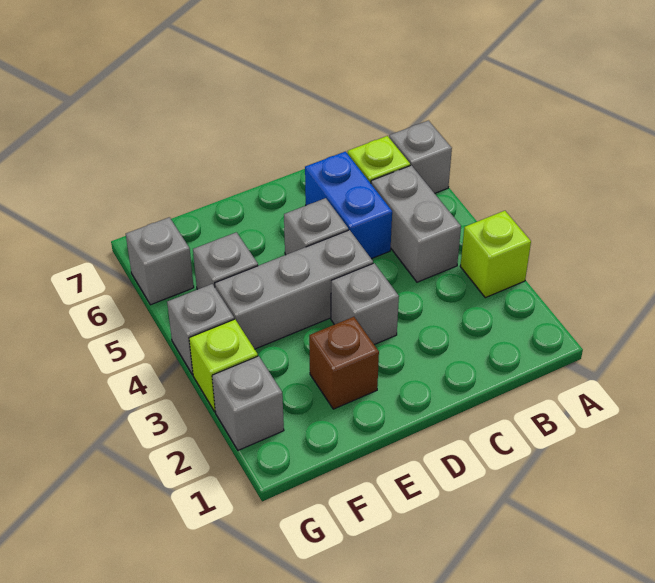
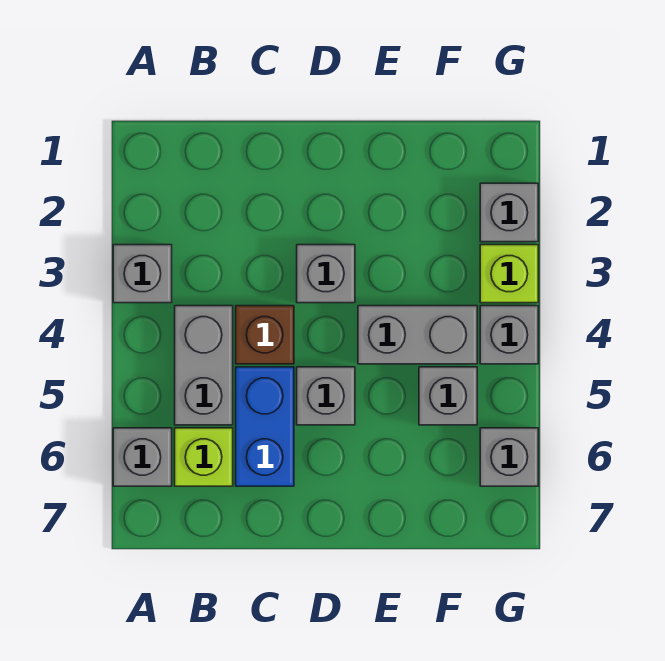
lime 1x1 brick [460,211,531,298] -> grey 1x1 brick [113,245,172,303]
grey 1x3 brick [215,230,373,349] -> grey 1x2 brick [358,306,477,364]
brown 1x1 brick [309,317,379,409] -> brown 1x1 brick moved to [236,306,294,364]

